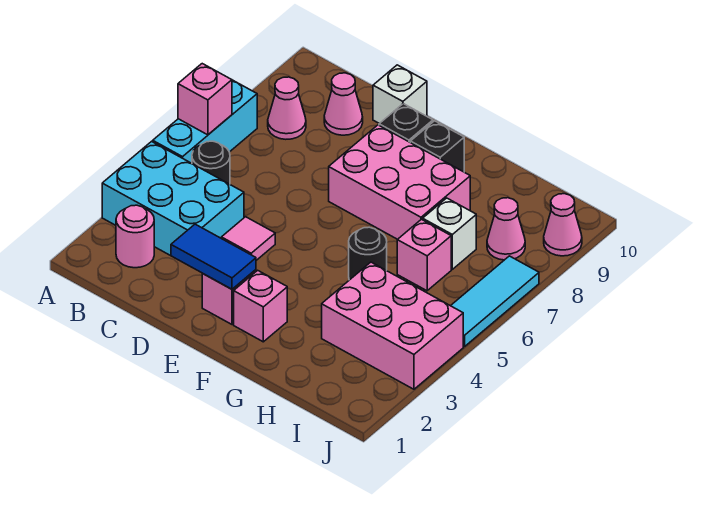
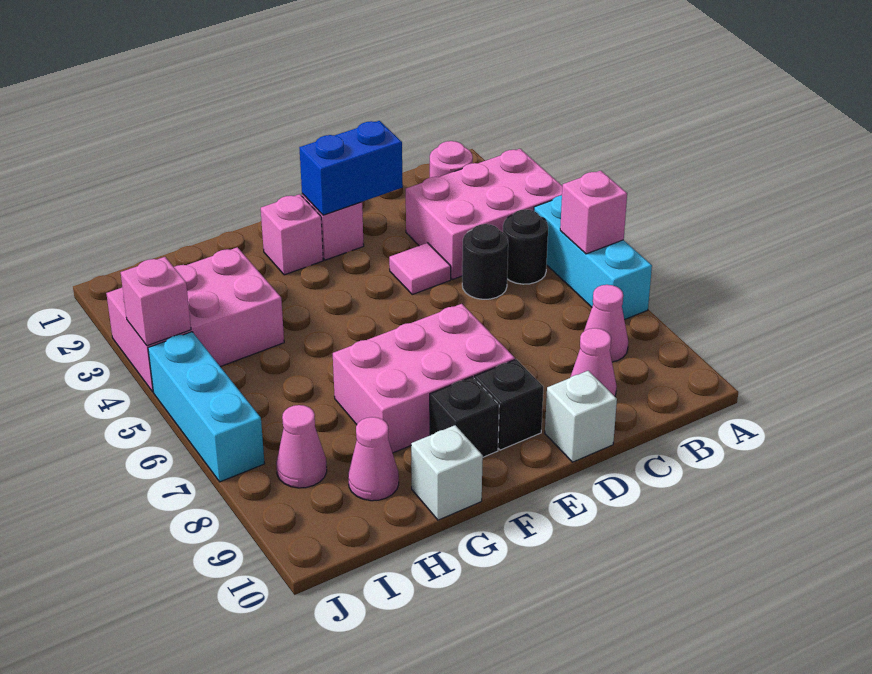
cyan 2x3 brick [102,142,244,256] -> pink 2x3 brick [406,149,563,279]
blue 1x2 tile [171,224,256,289] -> blue 1x2 brick [299,121,403,215]
black 1x1 round brick [349,227,387,280] -> black 1x1 round brick moved to [462,224,508,299]
pink 1x1 brick [397,219,451,291] -> pink 1x1 brick moved to [121,257,191,346]
white 1x1 brick [423,198,476,269] -> white 1x1 brick moved to [411,425,483,520]
cyan 1x3 tile [451,256,539,347] -> cyan 1x3 brick [148,332,265,482]
pink 1x1 cone [544,194,582,256] -> pink 1x1 cone moved to [348,417,399,501]

